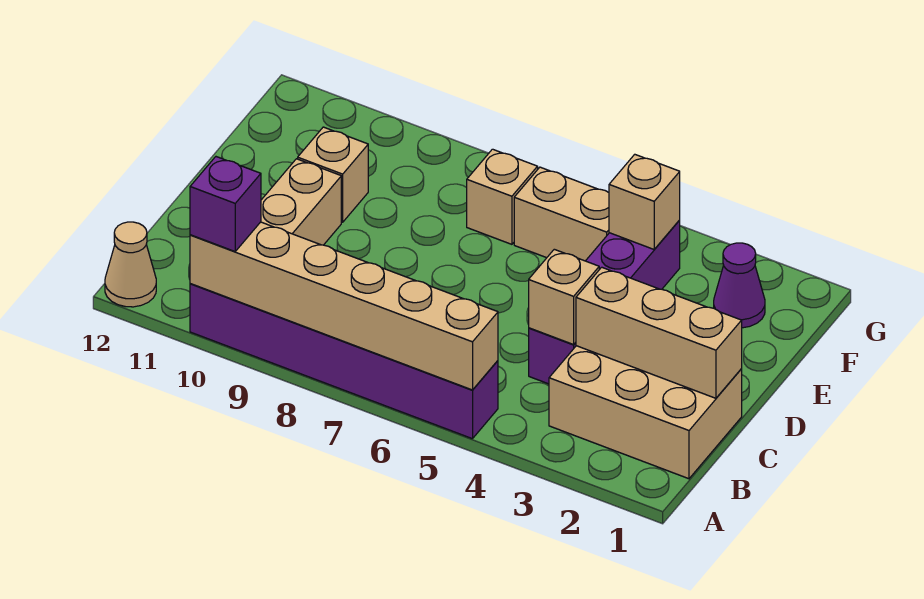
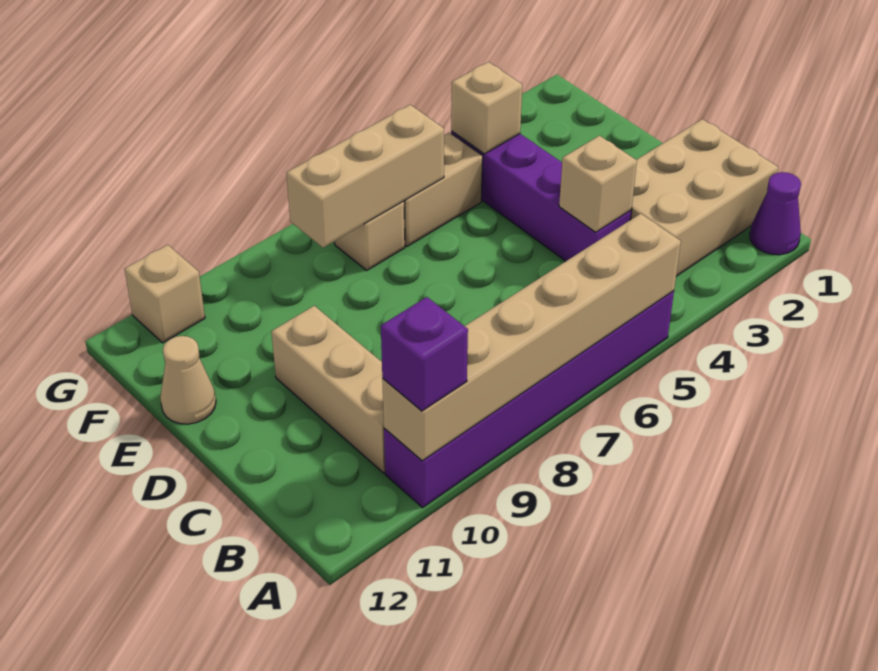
tan 1x1 cone [105,222,156,307] -> tan 1x1 cone moved to [160,336,216,424]
tan 1x3 brick [576,267,742,398] -> tan 1x3 brick moved to [287,105,444,248]
tan 1x1 brick [298,127,368,222] -> tan 1x1 brick moved to [125,245,205,343]
purple 1x1 cone [714,243,765,328] -> purple 1x1 cone moved to [750,172,801,255]

